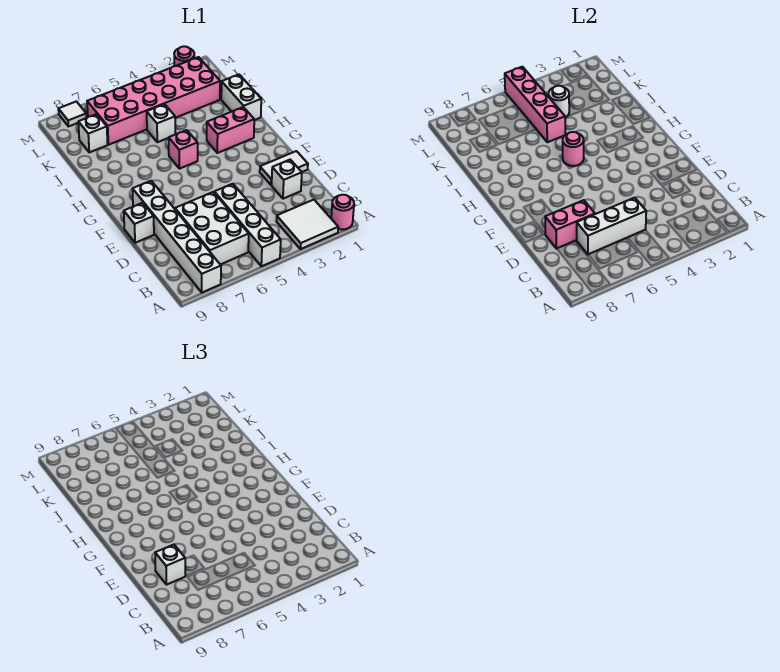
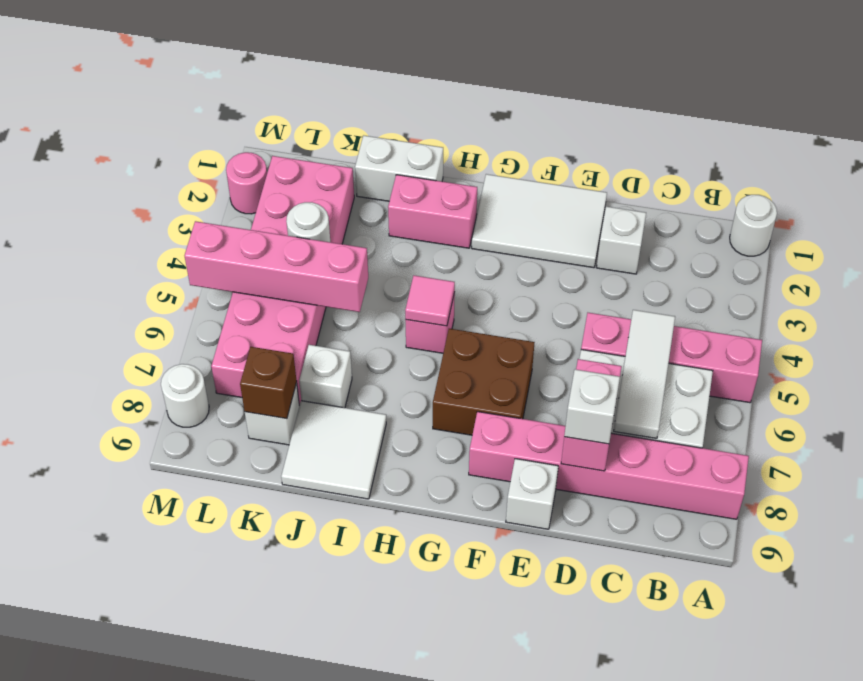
pink 1x1 round brick [331,195,354,230] -> white 1x1 round brick [730,195,777,256]
white 2x2 tile [276,200,338,249] -> white 2x2 tile moved to [281,401,386,499]
white 1x4 brick [214,184,281,266] -> pink 1x4 brick [581,313,762,403]
white 1x6 brick [133,181,221,292] -> pink 1x6 brick [469,412,749,519]
white 1x3 brick [577,198,646,254] -> white 1x3 tile [614,310,675,439]
white 1x2 tile [260,151,308,185] -> white 2x3 tile [472,174,607,268]
none -> brown 2x2 brick [433,329,535,435]
pink 1x2 brick [207,107,254,153] -> pink 1x2 brick turned to [388,175,477,248]
pink 1x1 round brick [563,132,584,166] -> pink 1x1 tile [405,275,455,326]
white 1x1 brick [147,104,175,142] -> white 1x1 brick moved to [299,345,352,408]
none -> brown 1x1 brick [240,347,297,419]
white 1x1 tile [58,101,87,127] -> white 1x1 round brick [161,364,209,427]

